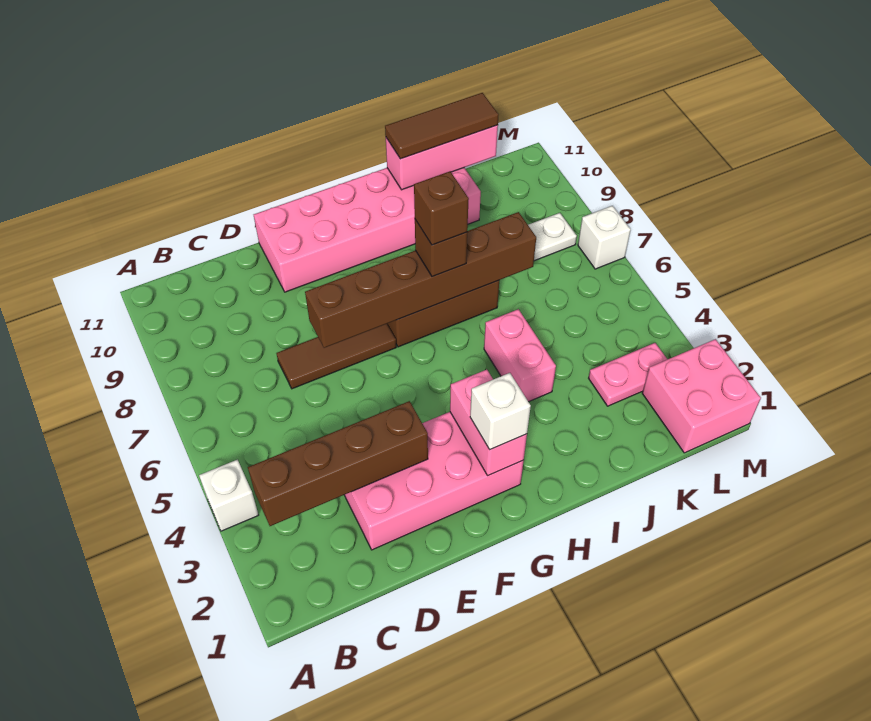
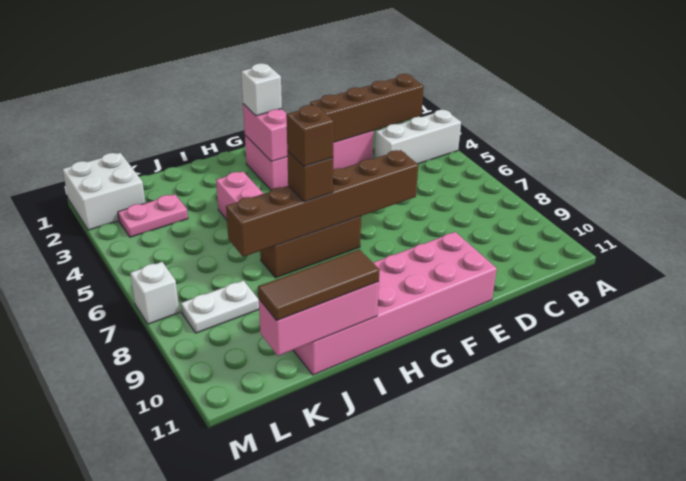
white 1x1 brick [199,460,258,531] -> white 1x3 brick [374,110,461,164]
brown 1x3 tile [276,324,396,389] -> none
pink 2x2 brick [642,339,761,453] -> white 2x2 brick [62,153,145,230]

